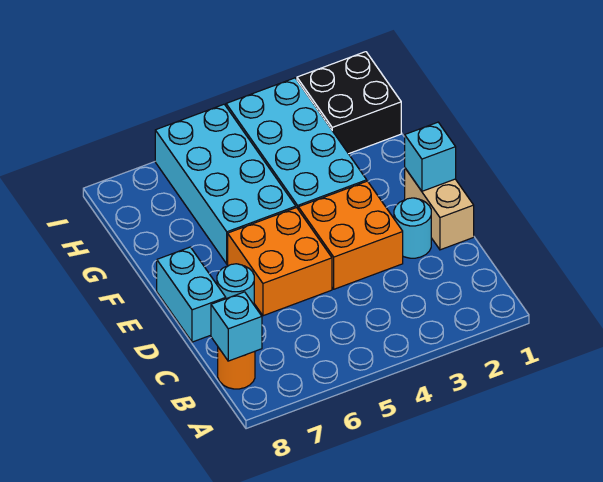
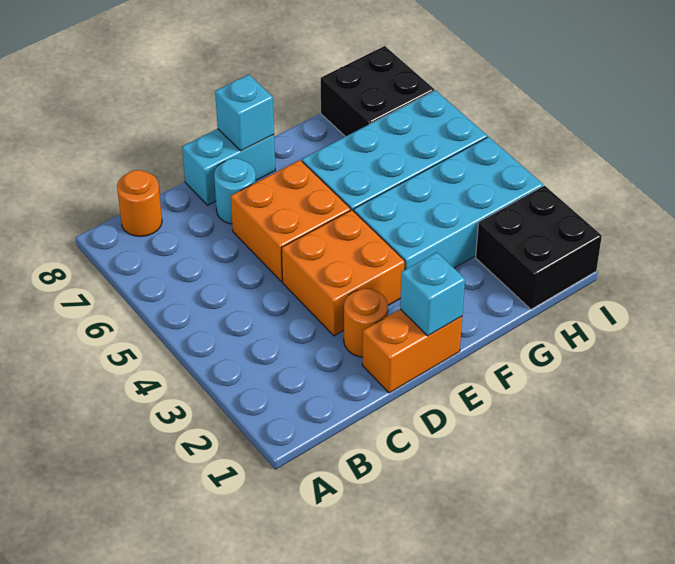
cyan 1x1 brick [211,292,262,361] -> cyan 1x1 brick moved to [215,75,274,151]
tan 1x2 brick [405,168,474,250] -> orange 1x2 brick [362,309,462,393]
cyan 1x1 round brick [394,198,431,258] -> orange 1x1 round brick [344,289,388,357]
none -> black 2x2 brick [321,46,434,137]

